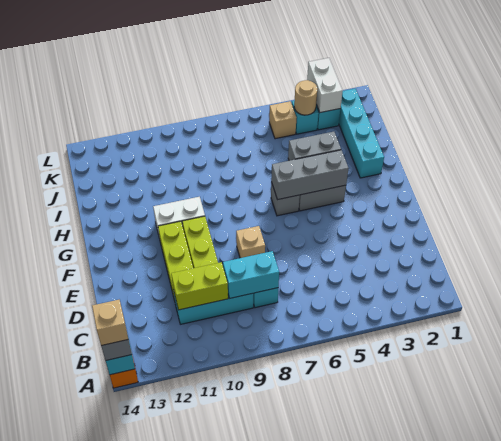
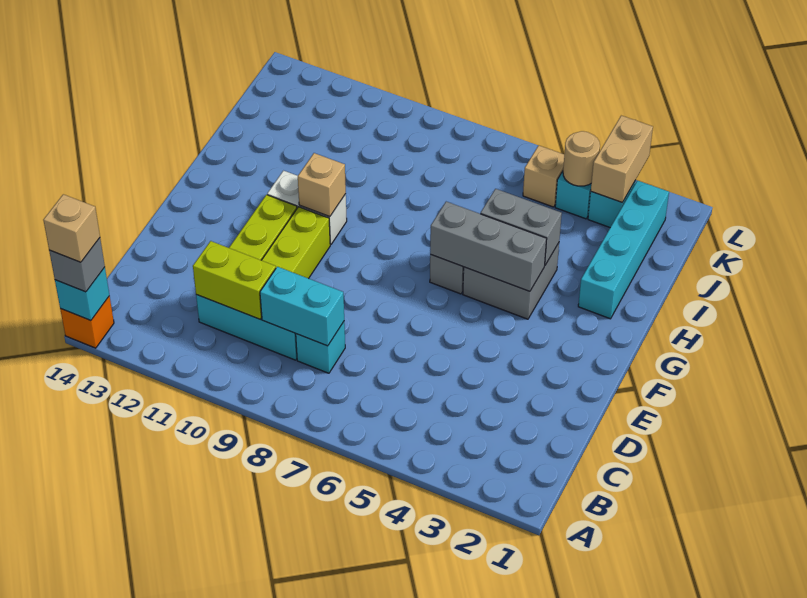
tan 1x1 brick [236,226,265,258] -> tan 1x1 brick moved to [298,153,346,217]
white 1x2 brick [307,58,343,113] -> tan 1x2 brick [591,116,653,203]

